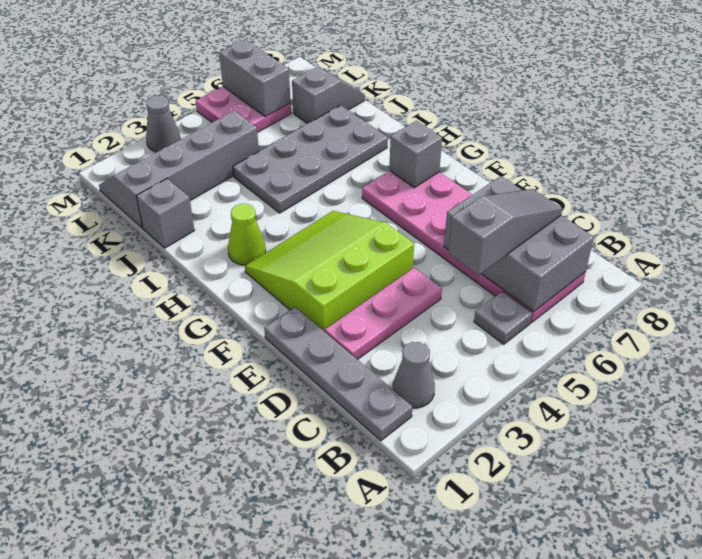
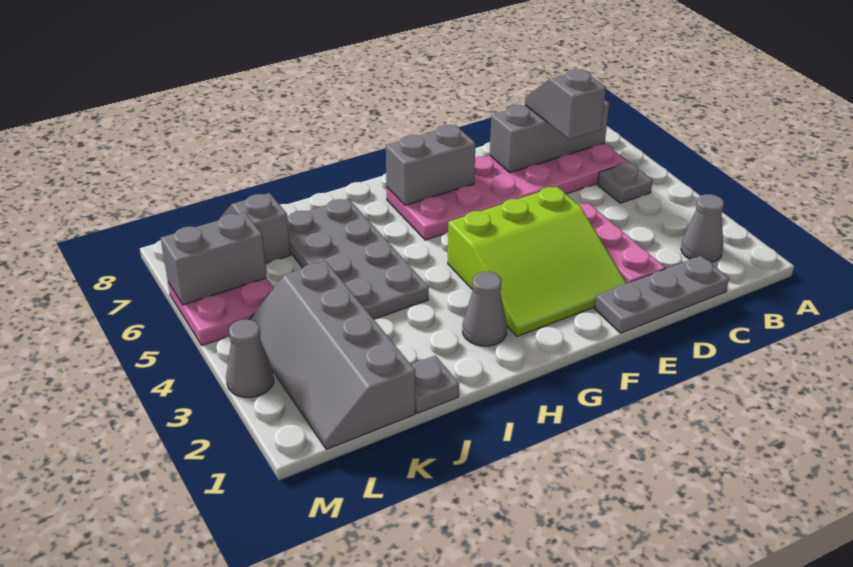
grey 1x4 plate [264,307,412,441] -> grey 1x3 plate [594,256,729,333]
grey 2x3 brick [444,176,594,312] -> grey 1x3 brick [490,100,609,173]
grey 1x3 slope [448,189,562,275] -> grey 1x2 slope [525,69,606,140]
lime 3x3 slope [245,211,414,332] -> lime 3x3 slope turned to [448,187,627,336]
grey 1x1 brick [389,121,442,188] -> grey 1x2 brick [386,125,476,205]
lime 1x1 cone [228,204,266,265] -> grey 1x1 cone [463,272,507,346]
grey 1x1 brick [136,179,194,248] -> grey 1x1 plate [411,355,459,413]

